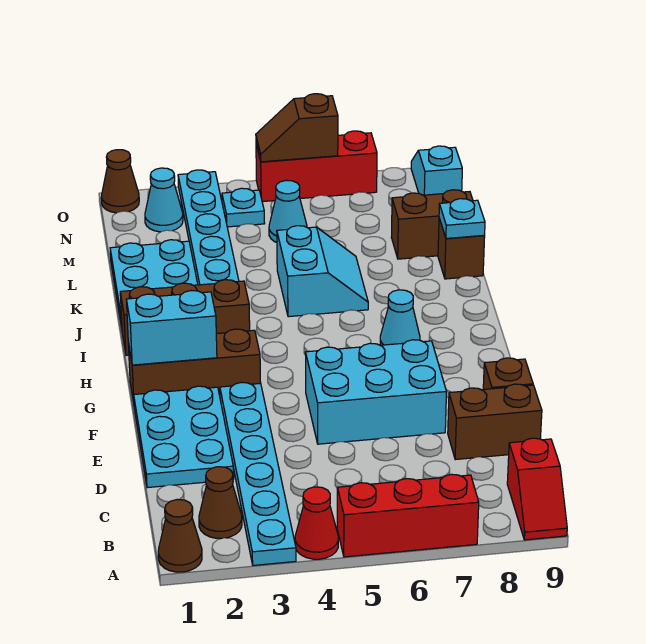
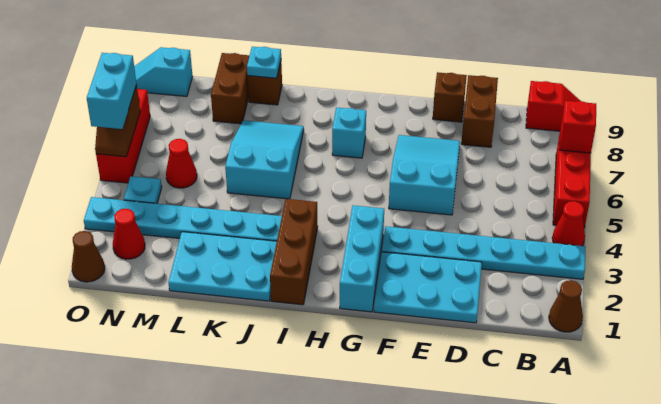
none -> red 1x1 brick [560,101,596,153]
brown 1x1 cone [199,467,242,538] -> none
cyan 2x3 brick [305,340,446,444] -> cyan 2x3 slope [389,135,460,215]
brown 1x3 brick [128,329,261,403] -> cyan 1x3 brick [340,205,384,312]
cyan 1x2 brick [126,291,217,365] -> cyan 1x2 brick moved to [87,53,137,129]
cyan 1x1 cone [380,290,420,345] -> cyan 1x1 brick [332,107,366,158]
cyan 2x2 slope [277,226,368,317] -> cyan 2x3 slope [225,120,304,199]
cyan 1x1 cone [269,180,307,242] -> red 1x1 cone [166,139,197,188]
cyan 1x1 cone [145,168,183,232] -> red 1x1 cone [113,209,145,259]

